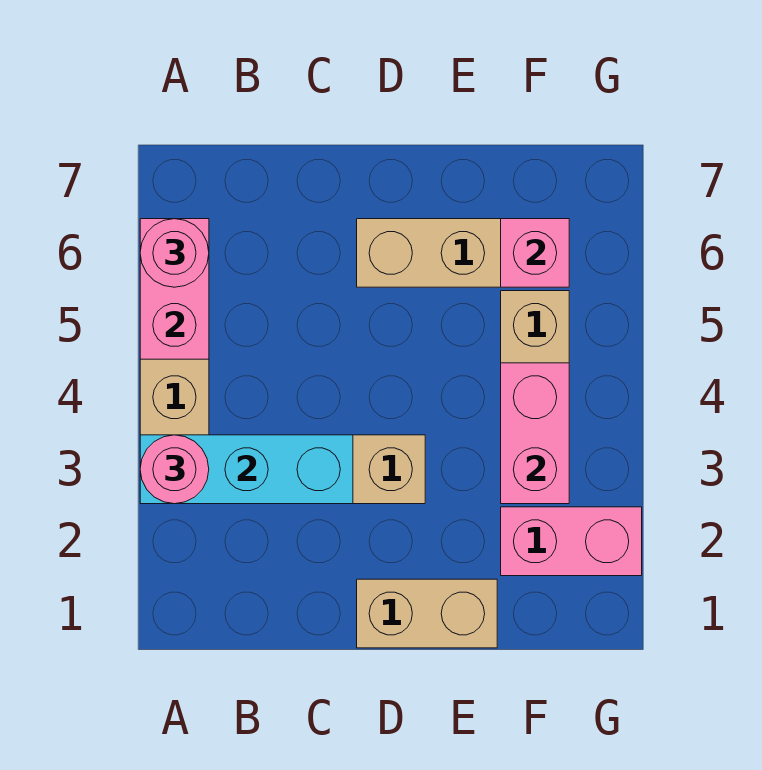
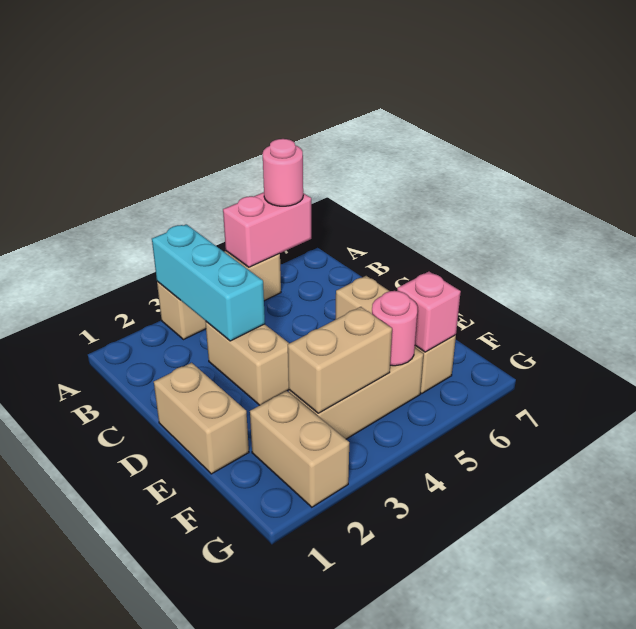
pink 1x1 round brick [140,435,209,504] -> pink 1x1 round brick moved to [372,291,417,366]
pink 1x2 brick [501,507,642,576] -> tan 1x2 brick [250,391,349,507]
pink 1x2 brick [501,363,569,504] -> tan 1x2 brick [288,307,392,413]

